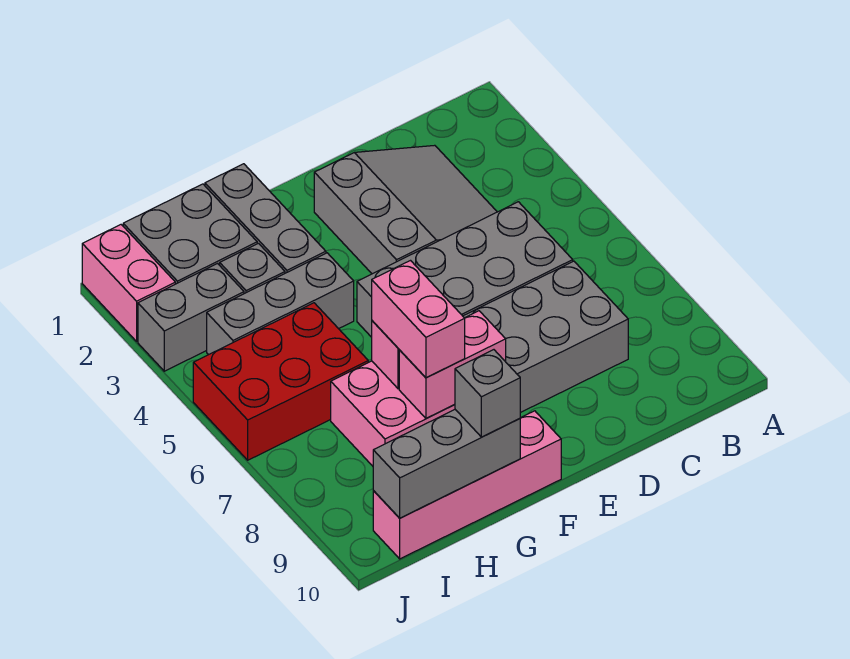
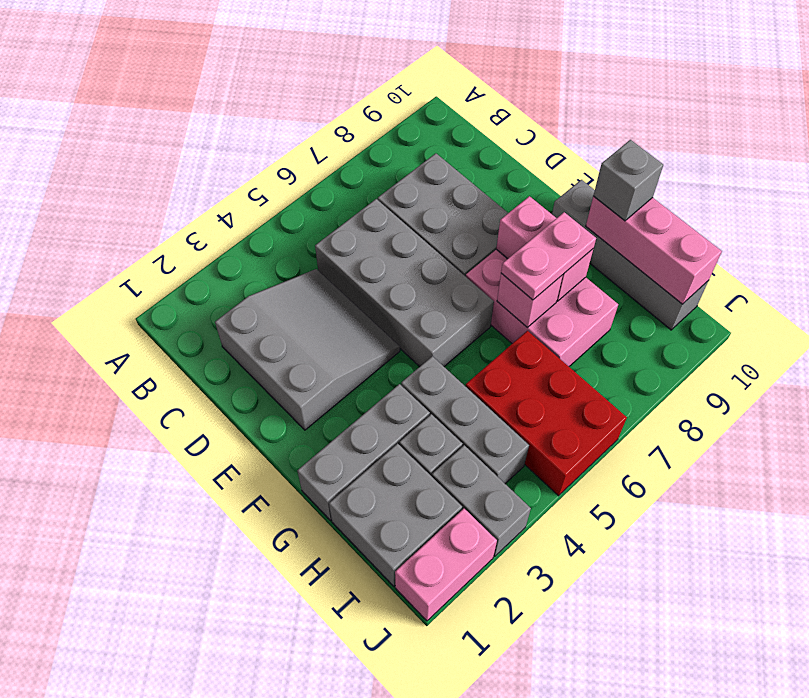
grey 3x3 slope [314,145,497,274] -> grey 3x3 slope turned to [215,269,400,430]
pink 1x4 brick [373,411,561,559] -> grey 1x4 brick [552,180,709,330]
pink 1x2 brick [372,261,465,378] -> pink 1x2 plate [501,212,596,300]
grey 1x3 brick [373,410,520,518] -> pink 1x3 brick [586,196,722,304]

